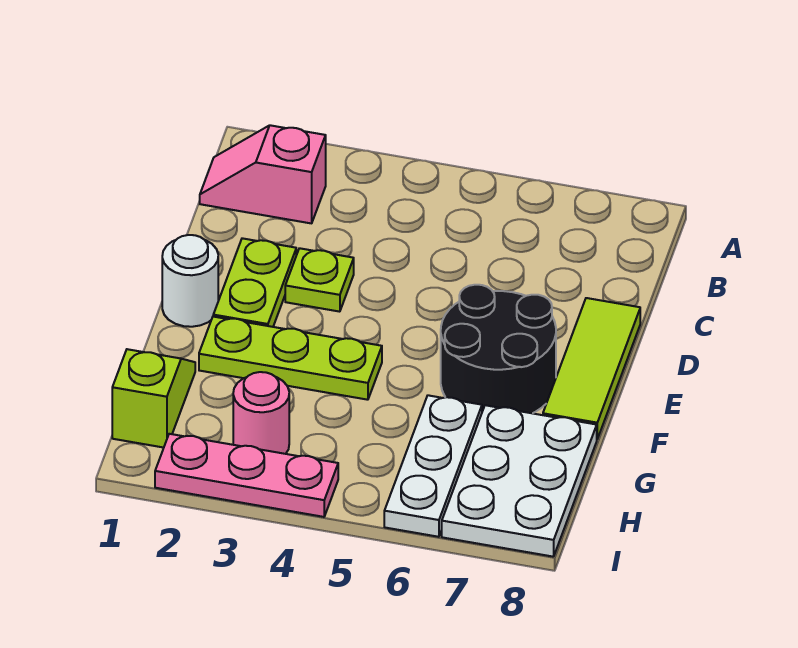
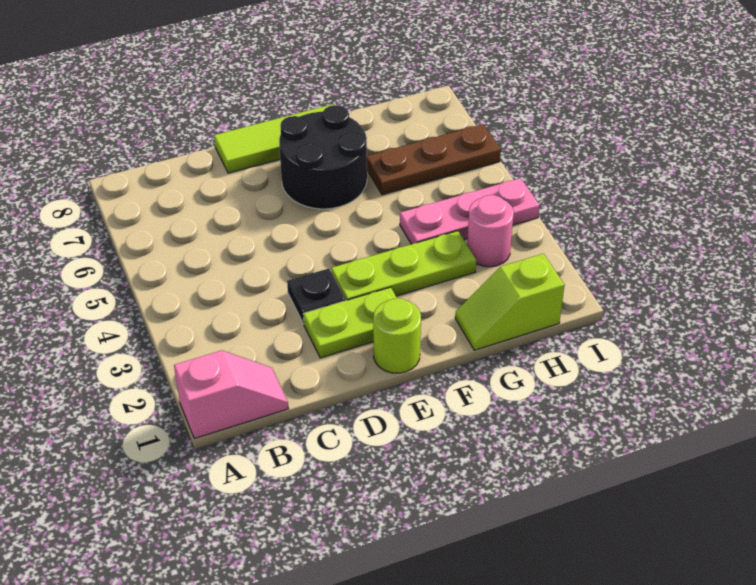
pink 1x2 slope [200,125,326,223] -> pink 1x2 slope turned to [174,350,288,439]
lime 1x1 plate [285,248,354,312] -> black 1x1 plate [287,268,346,324]
white 1x1 round brick [162,235,218,327] -> lime 1x1 round brick [373,298,421,373]
lime 1x3 plate [199,317,382,400] -> lime 1x3 plate turned to [331,231,476,300]
white 1x3 plate [384,395,482,537] -> brown 1x3 plate [367,124,501,195]
white 2x3 plate [442,405,597,557] -> none
pink 1x3 plate [155,434,338,517] -> pink 1x3 plate turned to [400,178,540,244]

